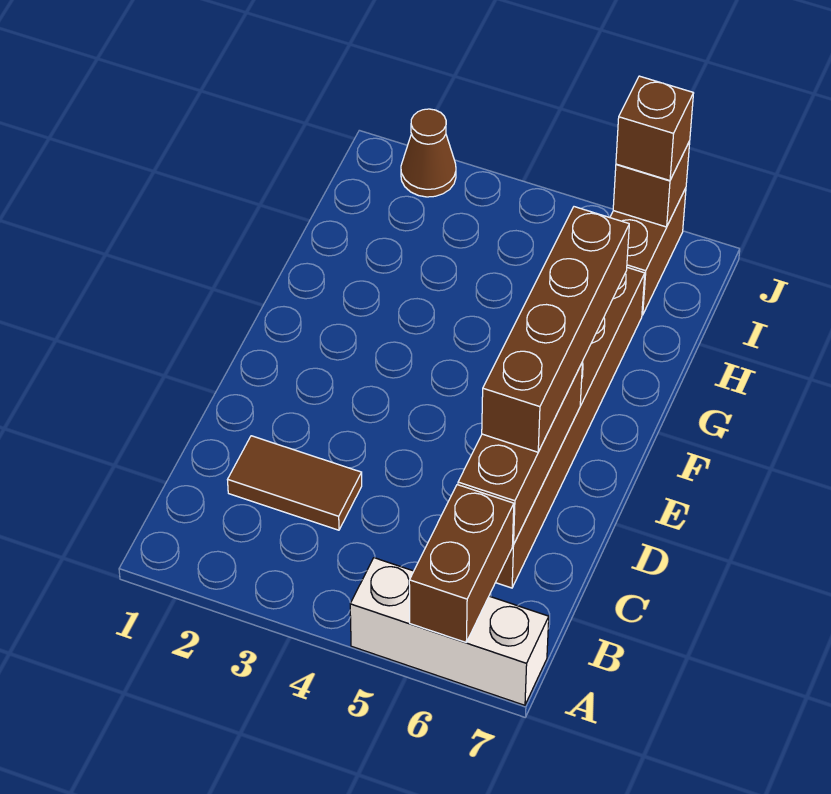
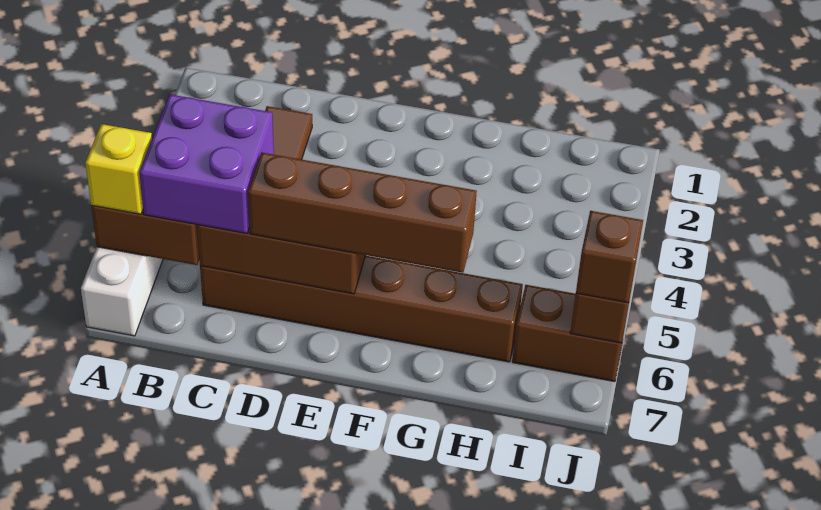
none -> yellow 1x1 brick [85,124,152,214]
none -> purple 2x2 brick [139,94,274,233]
brown 1x1 cone [401,109,456,197] -> none

